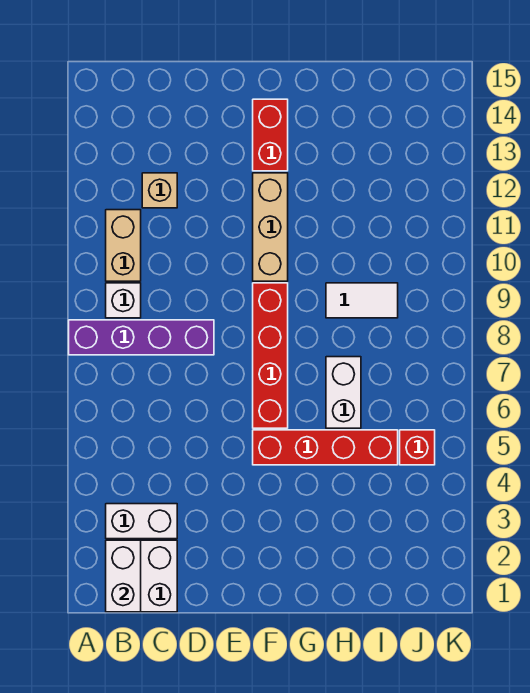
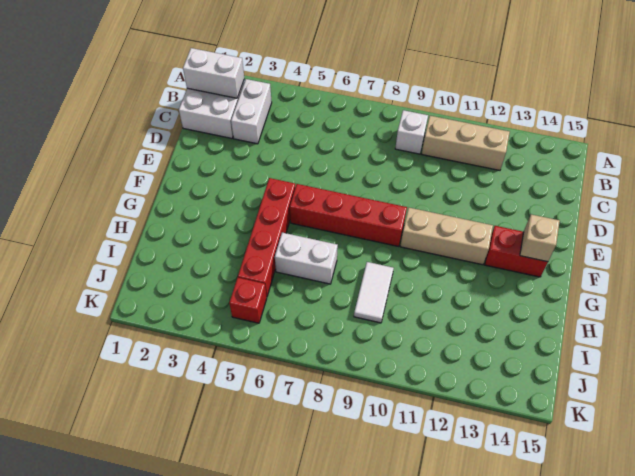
purple 1x4 brick [69,320,214,355] -> none
tan 1x2 brick [106,210,141,281] -> tan 1x3 brick [422,116,510,170]
tan 1x1 brick [142,173,177,208] -> tan 1x1 brick moved to [520,214,560,262]

